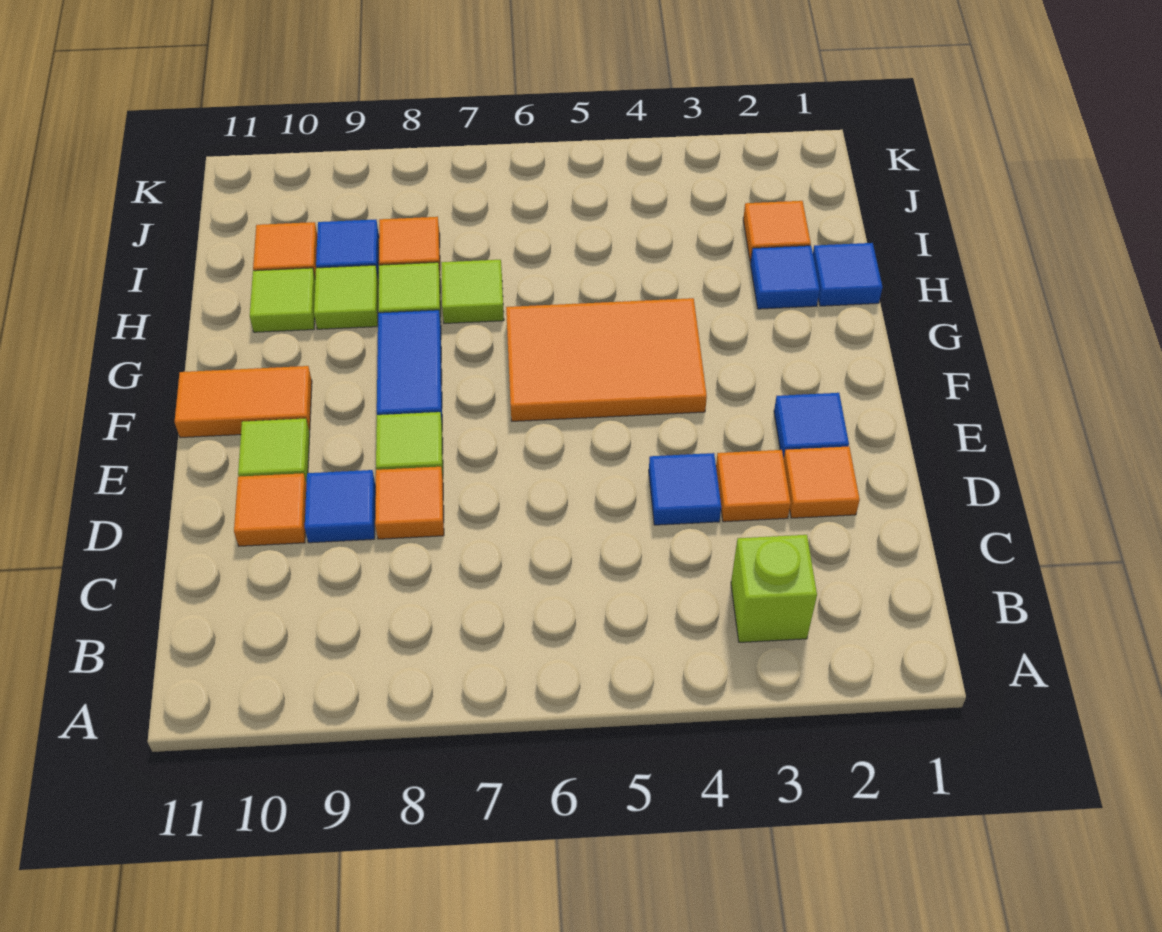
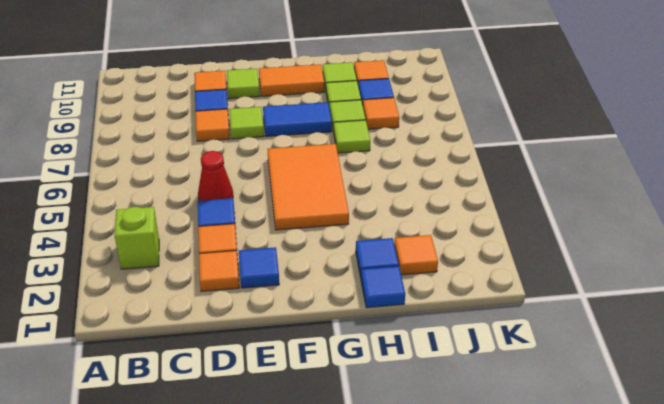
none -> red 1x1 cone [198,151,233,201]
orange 1x2 tile [175,366,312,438] -> orange 1x2 tile turned to [259,64,324,96]

